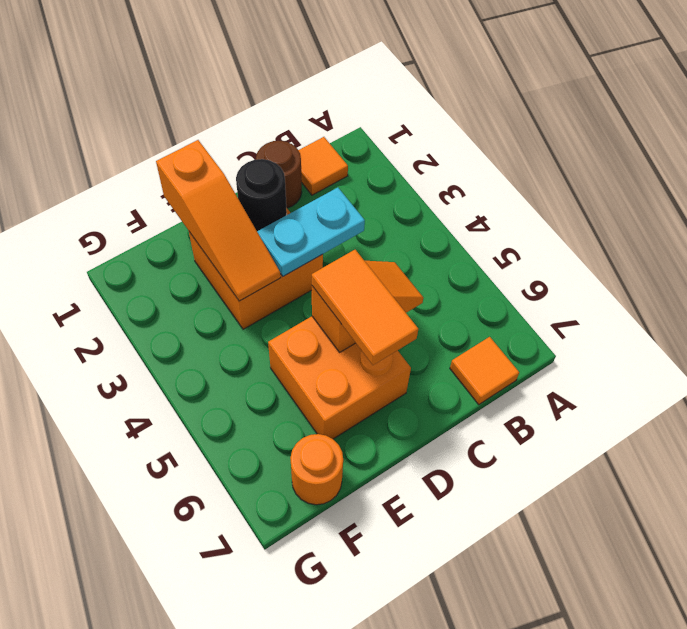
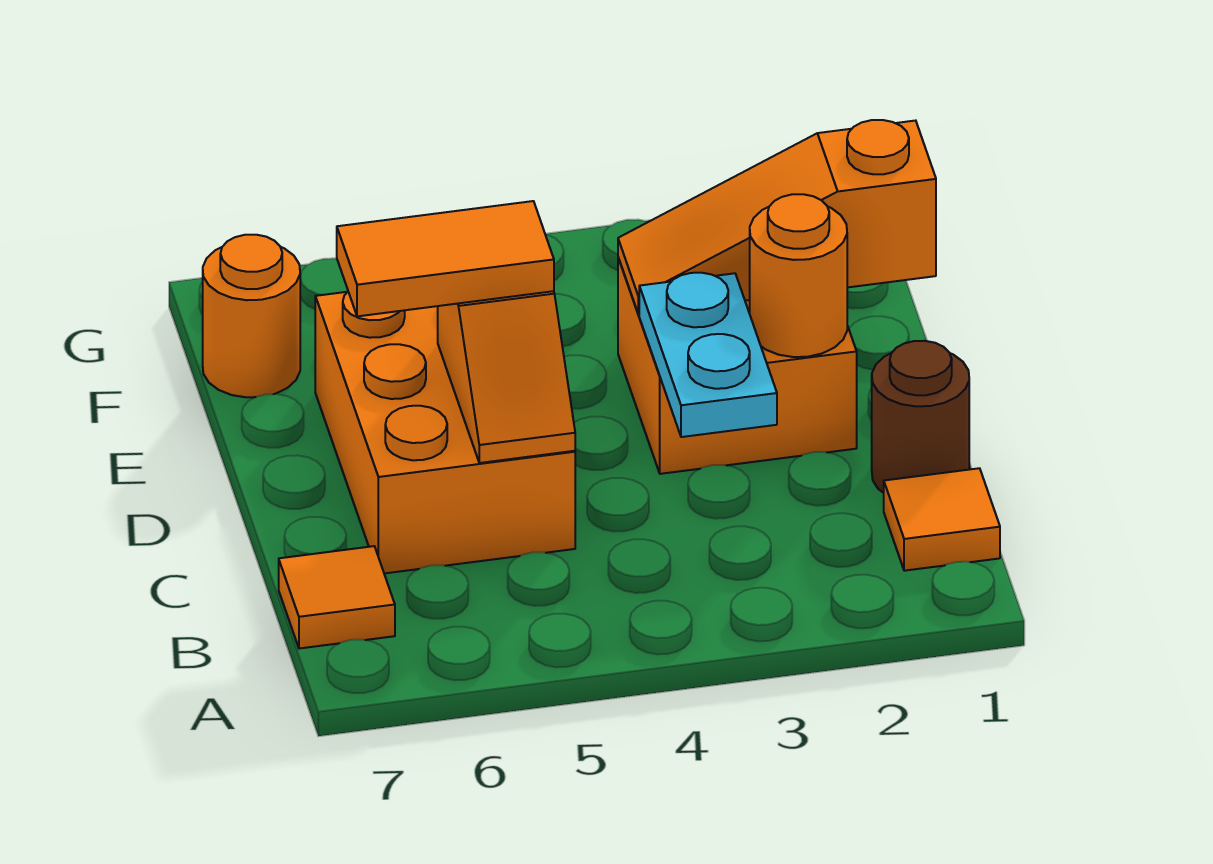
black 1x1 round brick [236,159,287,231] -> orange 1x1 round brick [750,194,847,357]
orange 2x2 brick [268,316,411,439] -> orange 2x3 brick [315,292,575,573]

